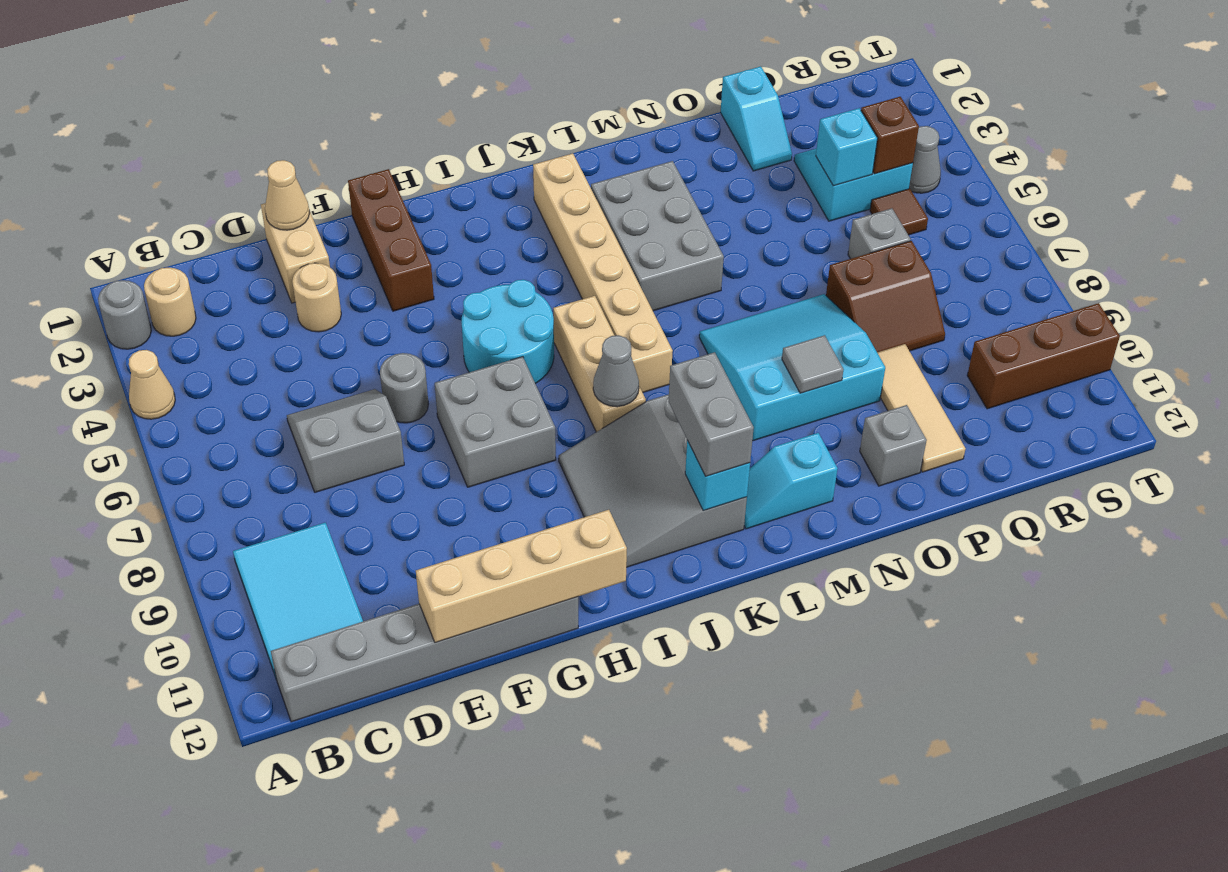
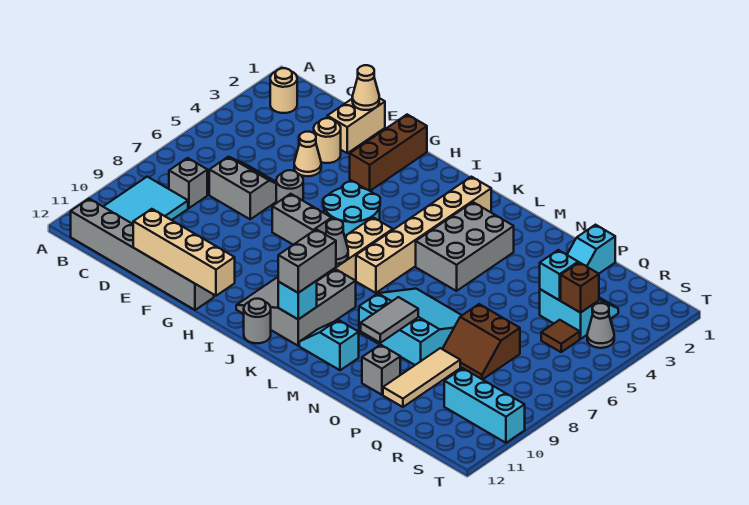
grey 1x1 round brick [98,280,151,349] -> grey 1x1 round brick moved to [244,299,271,343]
tan 1x1 cone [129,350,175,419] -> tan 1x1 cone moved to [294,132,321,176]
grey 2x2 brick [435,357,556,487] -> grey 1x2 brick [272,194,332,245]
grey 1x1 tile [782,335,844,393] -> grey 1x2 tile [361,297,418,343]
grey 1x1 brick [848,208,911,259] -> grey 1x1 brick moved to [169,158,207,208]
brown 1x3 brick [967,303,1120,409] -> cyan 1x3 brick [444,368,525,443]

